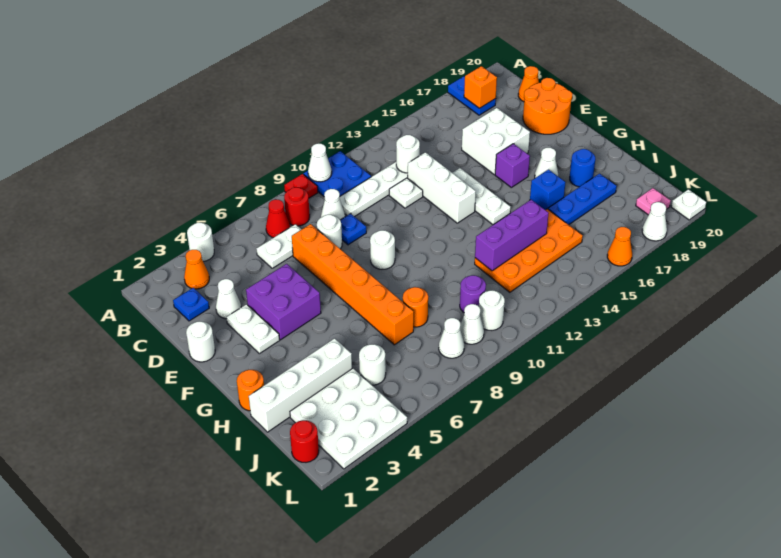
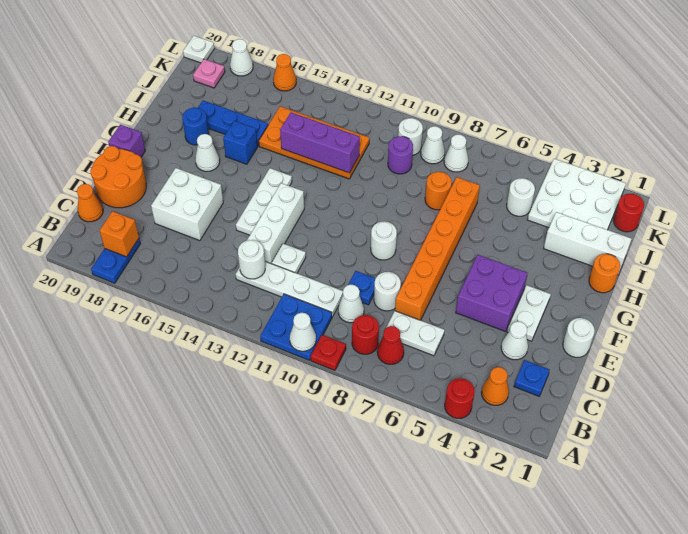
white 1x1 round brick [187,223,214,262] -> red 1x1 round brick [445,378,475,418]
purple 1x1 brick [495,144,530,187] -> purple 1x1 brick moved to [108,124,145,157]
white 1x4 brick [249,338,352,432] -> white 1x3 brick [544,212,631,275]

